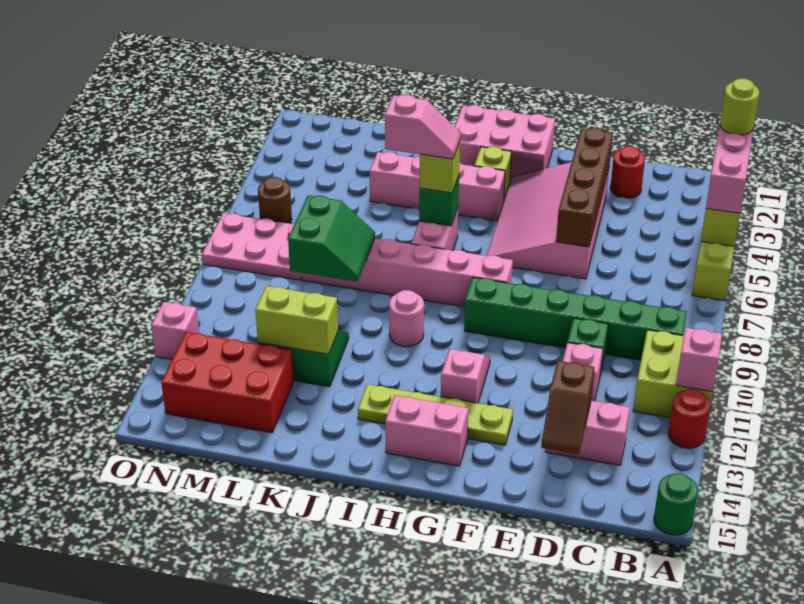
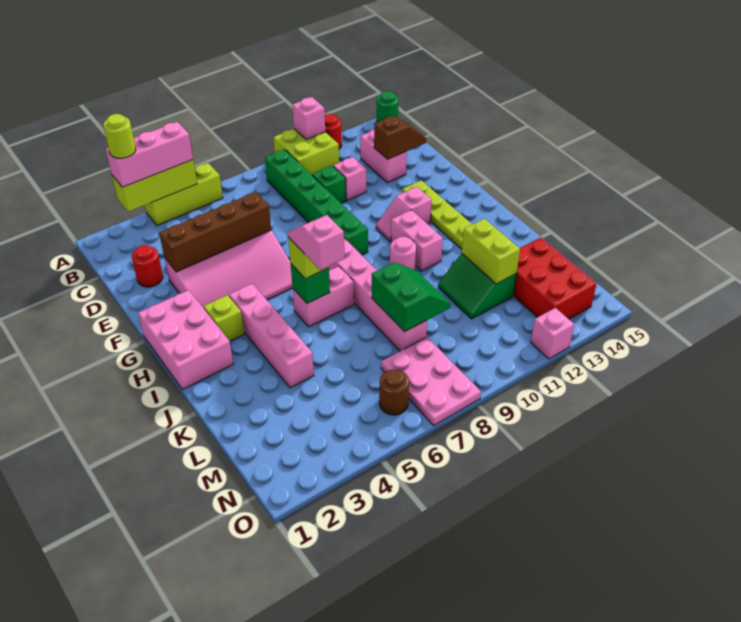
pink 1x2 brick [385,395,469,466] -> pink 1x2 brick moved to [391,210,443,271]
green 2x2 slope [288,195,375,282] -> green 2x2 slope turned to [372,262,451,332]

